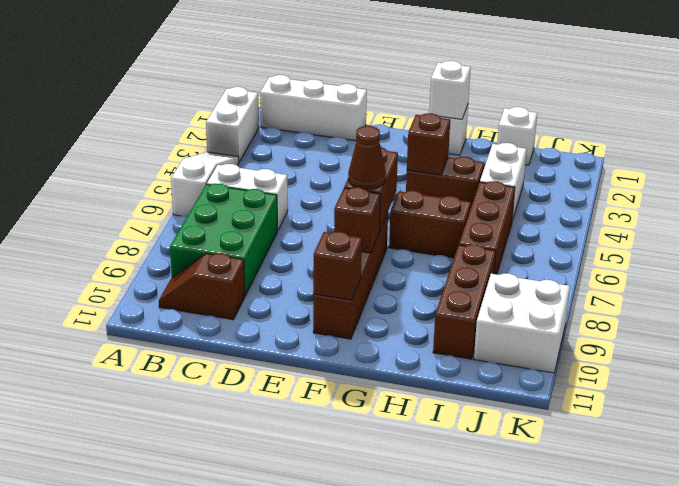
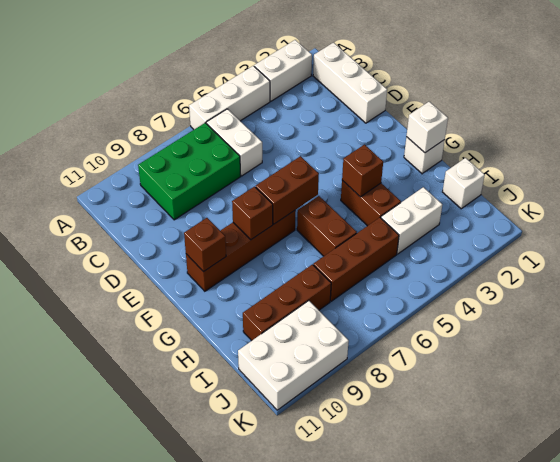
white 1x3 slope [171,152,239,216] -> white 1x3 brick [189,66,270,129]
brown 1x2 slope [159,253,245,320] -> none
brown 1x1 cone [348,126,386,190] -> none
white 2x2 brick [474,273,570,373] -> white 2x3 brick [238,301,349,410]

